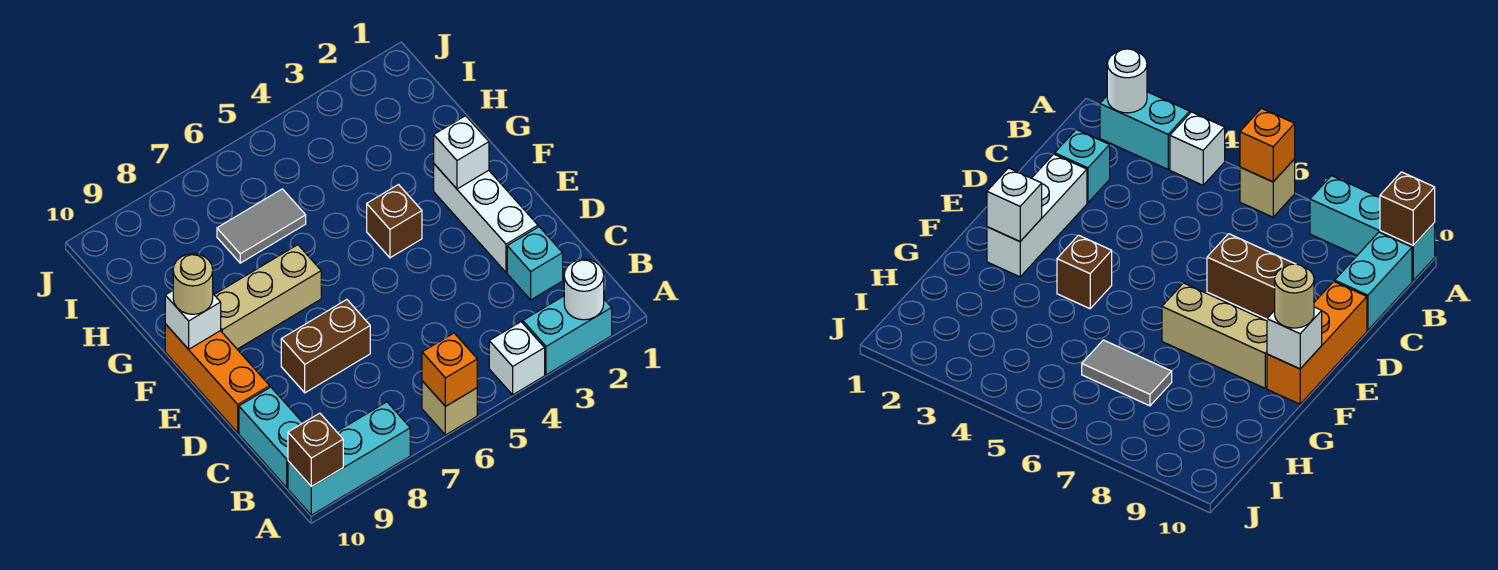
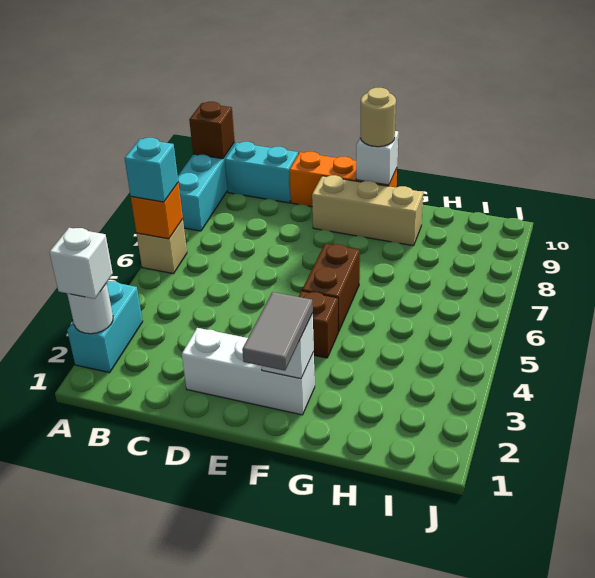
white 1x1 brick [489,322,545,395] -> white 1x1 brick moved to [49,228,113,299]
cyan 1x1 brick [507,227,563,300] -> cyan 1x1 brick moved to [125,138,178,202]
brown 1x2 brick [281,300,370,393] -> brown 1x2 brick moved to [302,244,360,332]
tan 1x3 brick [214,245,321,349] -> tan 1x3 brick turned to [312,175,423,246]
grey 1x2 tile [217,189,306,263] -> grey 1x2 tile moved to [242,292,313,371]

